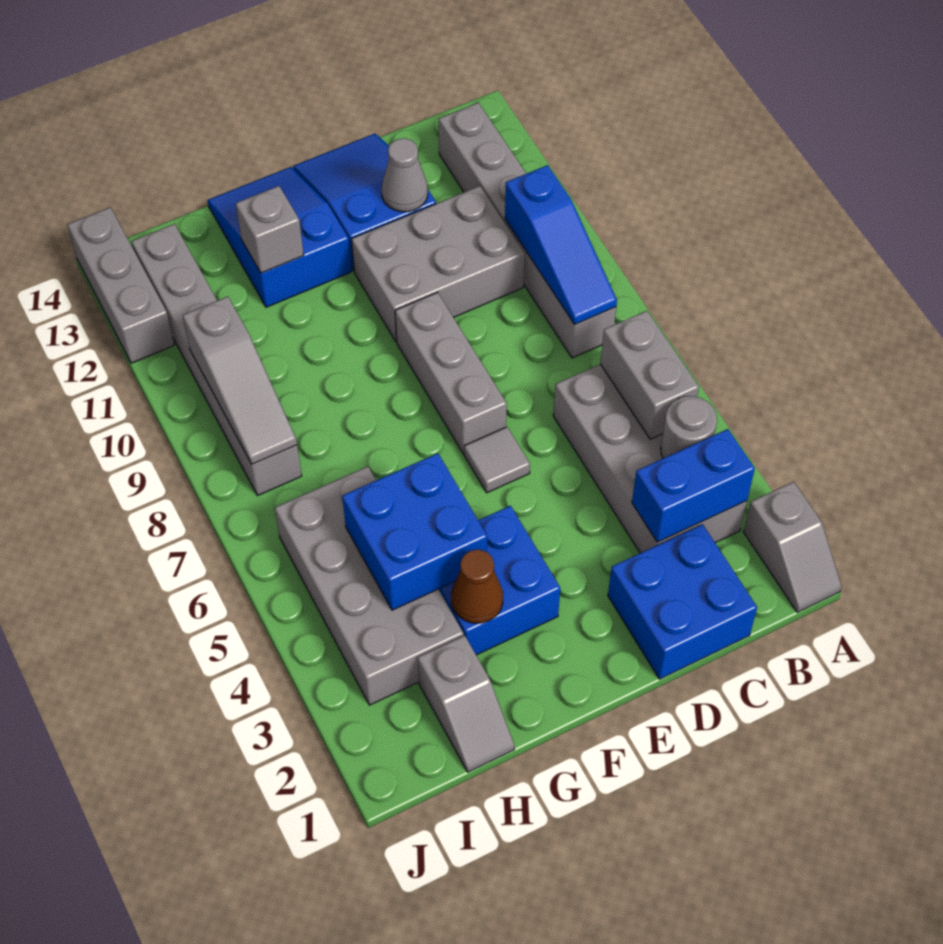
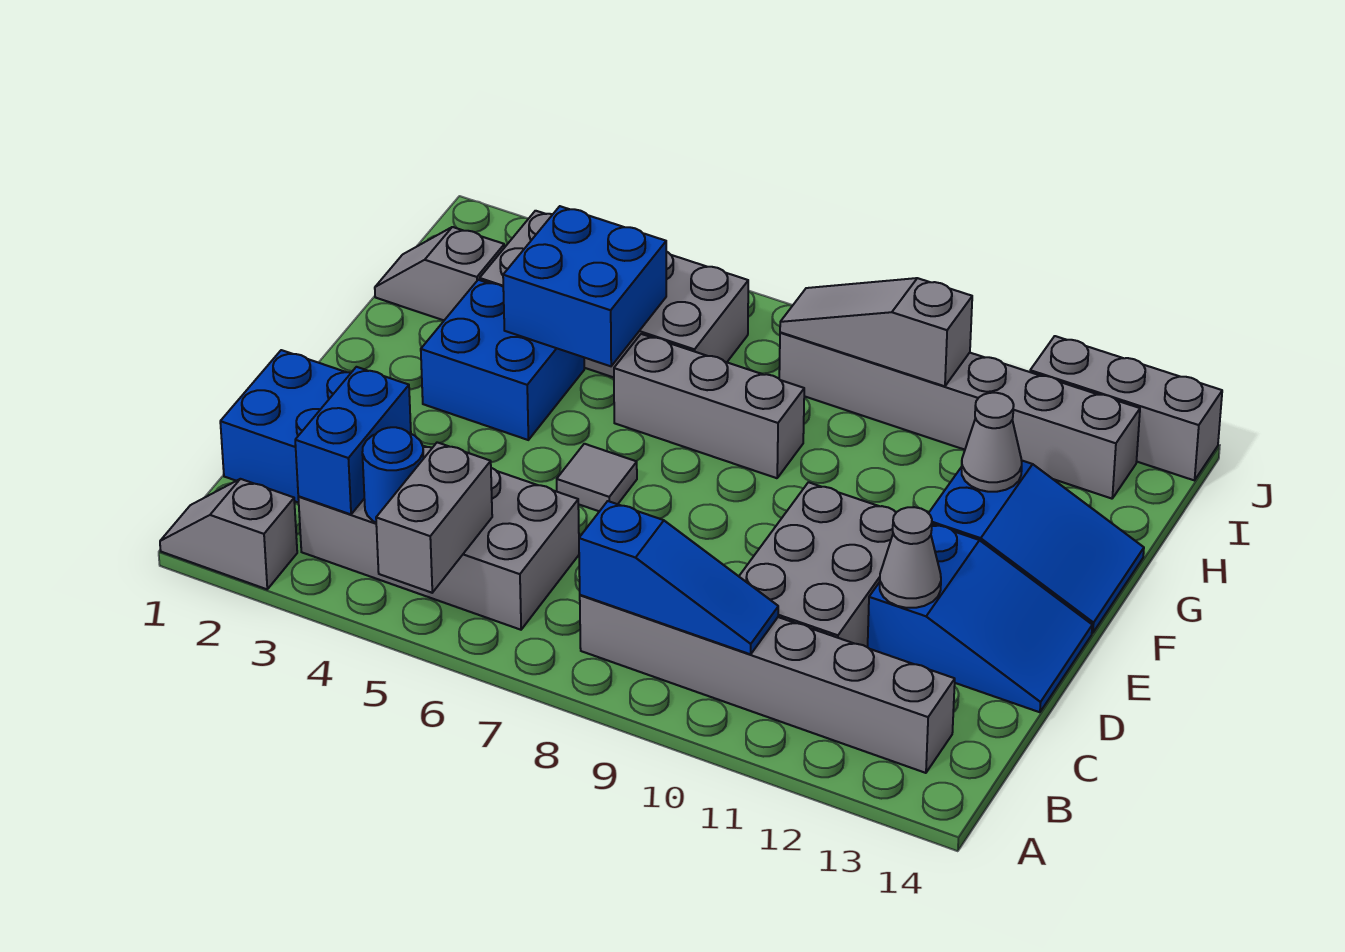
grey 1x1 round brick [661,396,717,458] -> blue 1x1 round brick [362,427,424,522]
grey 1x2 brick [600,311,699,439] -> grey 1x2 brick turned to [376,442,492,593]
blue 1x3 slope [505,165,617,324] -> blue 1x3 slope turned to [579,501,778,654]
grey 1x3 brick [395,292,507,454] -> grey 1x3 brick moved to [614,334,804,478]
brown 1x1 cone [451,549,503,623] -> none
grey 1x1 brick [236,186,304,273] -> grey 1x1 cone [961,393,1022,492]

